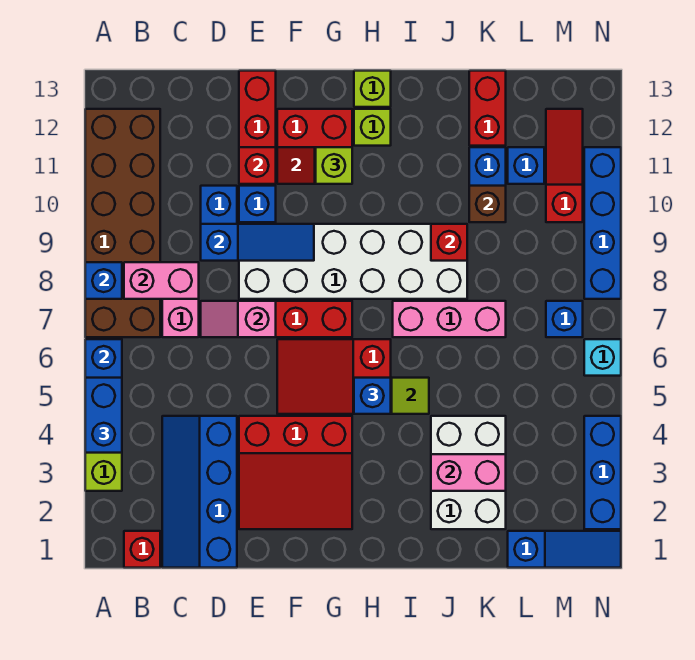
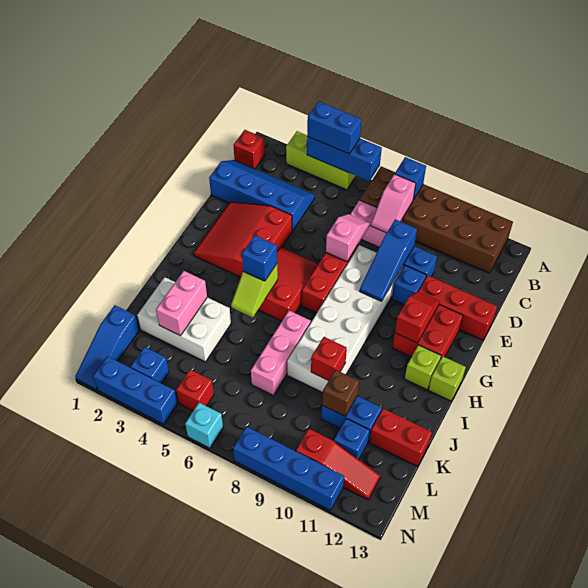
pink 1x2 brick [124,262,199,299] -> pink 1x2 slope [371,174,416,233]
red 1x1 brick [239,147,276,184] -> red 1x1 brick moved to [176,370,214,411]
lime 1x1 brick [316,147,352,184] -> none
blue 1x1 brick [546,301,583,337] -> blue 1x1 brick moved to [131,347,169,383]

